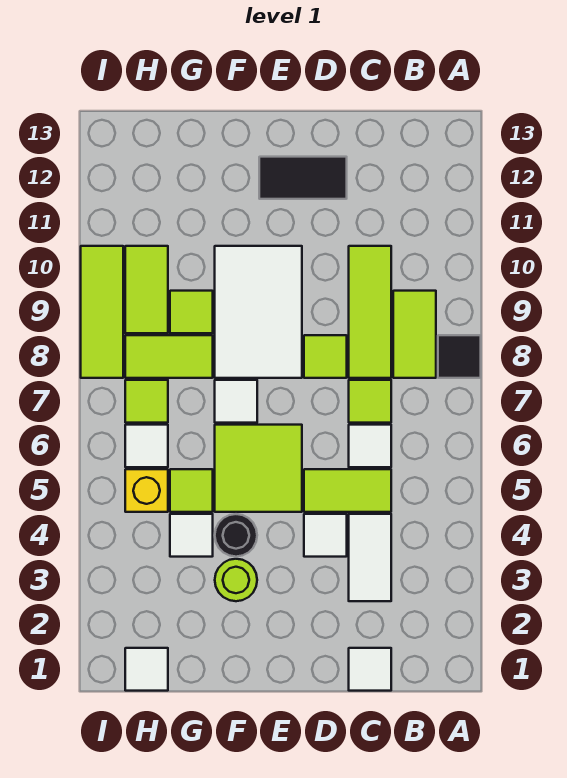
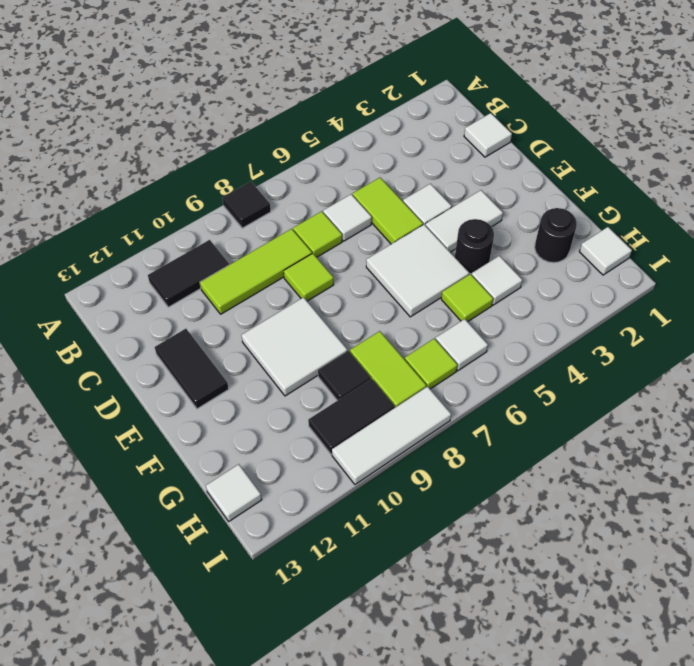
lime 1x2 tile [393,291,436,378] -> none
none -> black 1x2 tile [148,240,229,307]
white 1x2 tile [349,514,391,601] -> white 1x2 tile moved to [425,190,503,252]
lime 2x2 tile [215,425,302,512] -> white 2x2 tile [366,225,469,317]
white 2x3 tile [215,246,302,378] -> white 2x2 tile [241,297,347,396]
lime 1x1 round brick [215,559,257,601] -> none
white 1x1 tile [215,380,257,423] -> white 1x1 tile moved to [206,464,262,521]
none -> black 1x1 round brick [535,208,577,263]
lime 1x1 tile [170,291,213,333] -> black 1x1 tile [318,351,371,401]
yellow 1x1 brick [125,469,168,512] -> none
lime 1x2 tile [125,246,168,333] -> black 1x2 tile [308,379,395,454]
lime 1x3 tile [81,246,123,378] -> white 1x3 tile [332,386,451,484]

